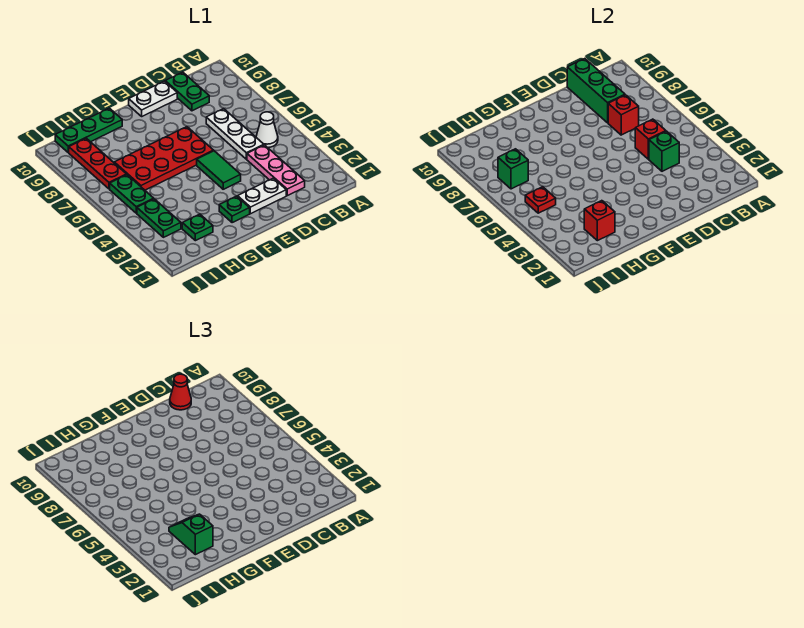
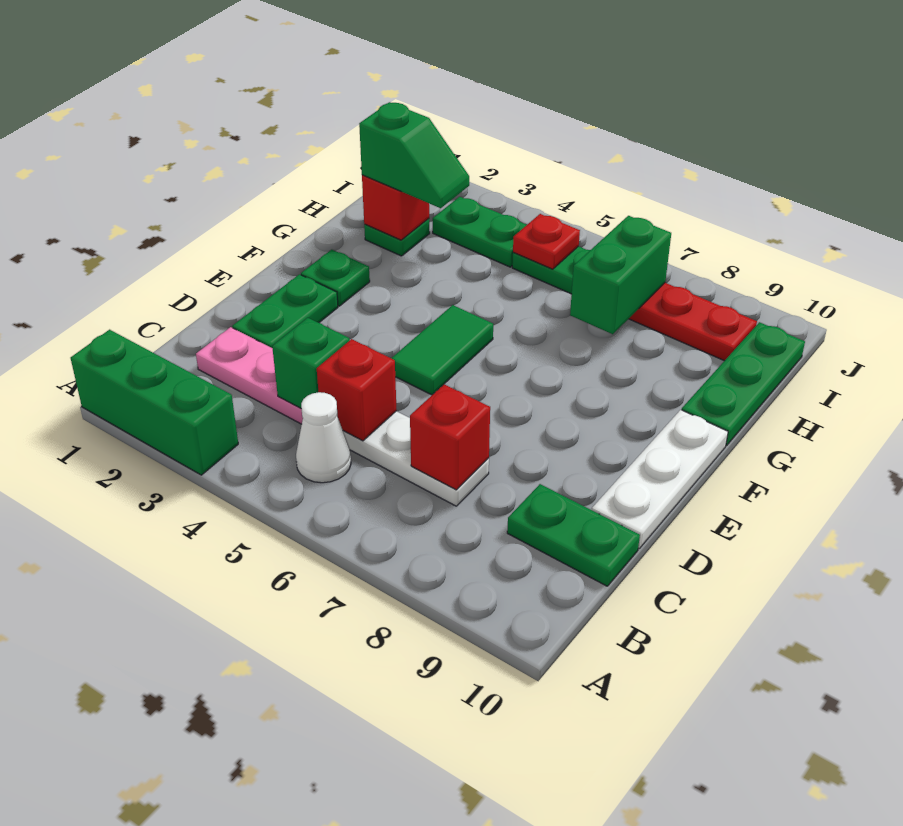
green 1x3 brick [567,59,625,123] -> green 1x3 brick moved to [71,330,238,475]
red 1x1 cone [170,374,191,410] -> none
white 1x2 plate [238,178,286,214] -> green 1x2 plate [232,274,338,348]
white 1x2 plate [129,81,177,116] -> white 1x3 plate [592,410,728,548]
green 1x2 tile [197,151,241,189] -> green 1x2 tile turned to [391,305,493,395]
red 2x4 plate [114,127,214,190] -> none
green 1x1 brick [498,149,528,189] -> green 1x2 brick [570,216,671,334]

